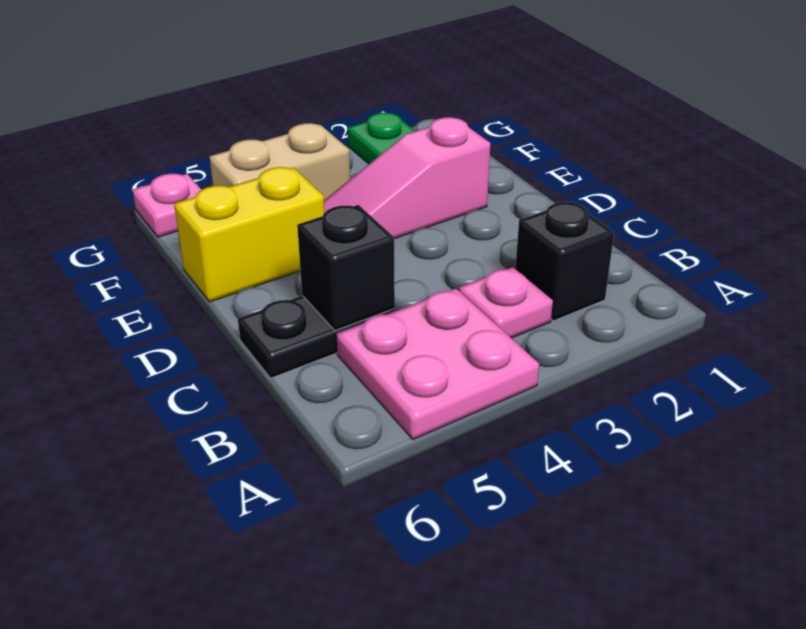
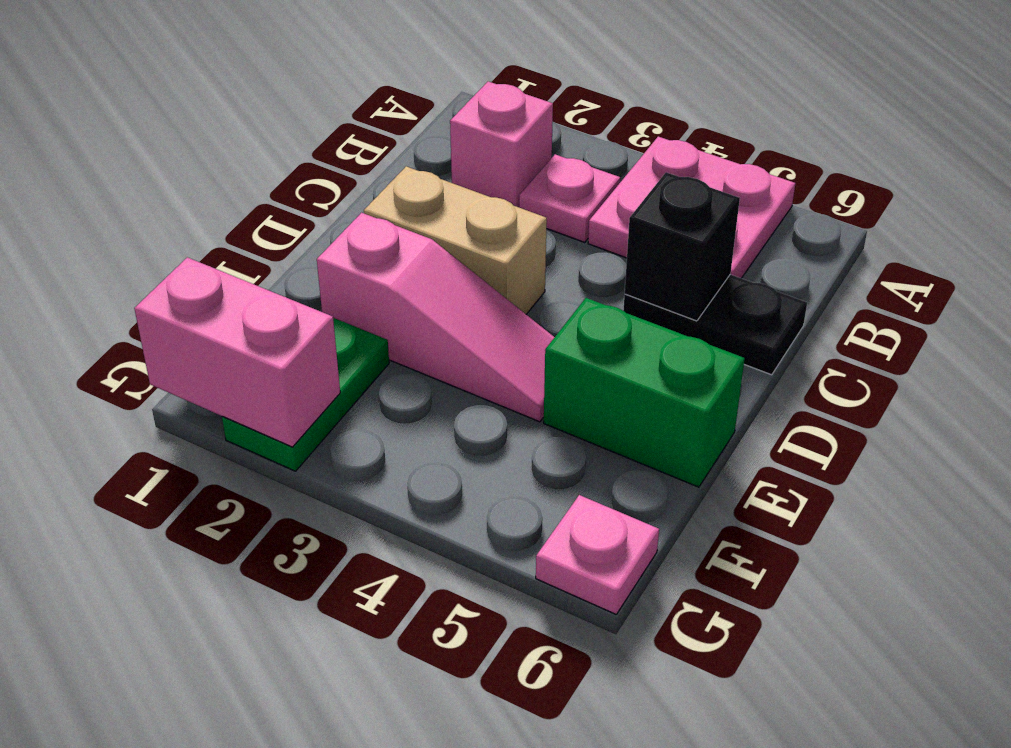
black 1x1 brick [515,202,614,321] -> pink 1x1 brick [450,81,553,207]
yellow 1x2 brick [174,167,324,302] -> green 1x2 brick [544,298,745,487]
tan 1x2 brick [209,123,350,200] -> tan 1x2 brick moved to [364,166,547,314]
none -> pink 1x2 brick [134,257,340,447]

